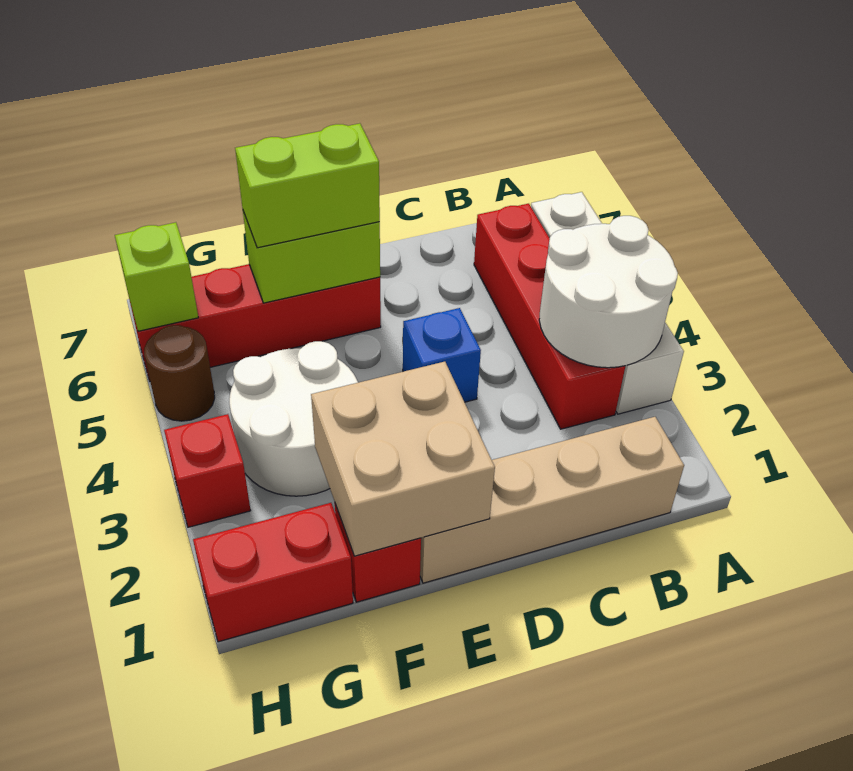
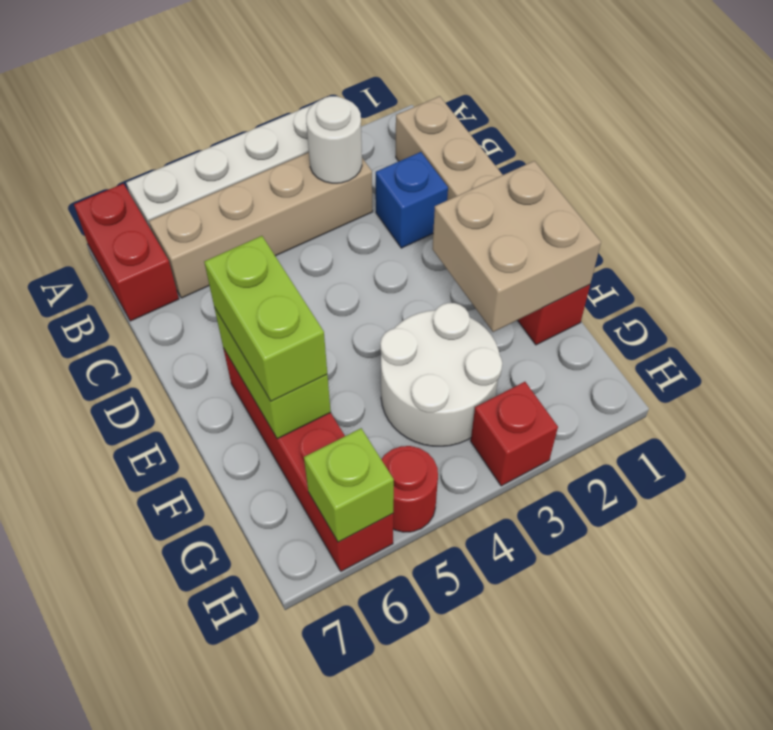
white 2x2 round brick [539,216,678,368] -> white 1x1 round brick [306,96,362,183]
red 1x4 brick [474,204,625,429] -> tan 1x4 brick [149,152,373,298]
blue 1x1 brick [403,308,481,402] -> blue 1x1 brick moved to [376,152,448,248]
red 1x2 brick [193,503,353,642] -> red 1x2 brick moved to [74,184,179,321]
brown 1x1 round brick [144,325,215,421] -> red 1x1 round brick [381,446,438,532]

